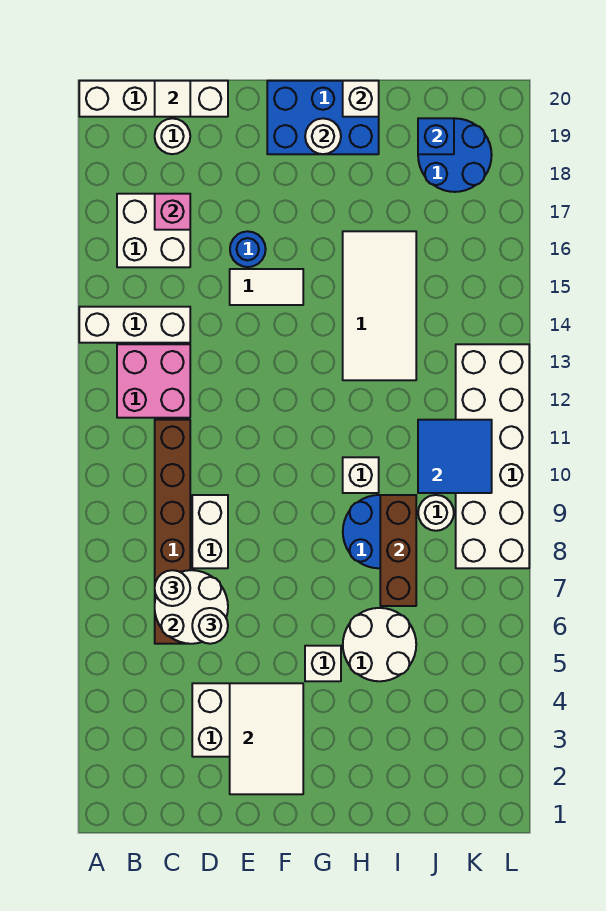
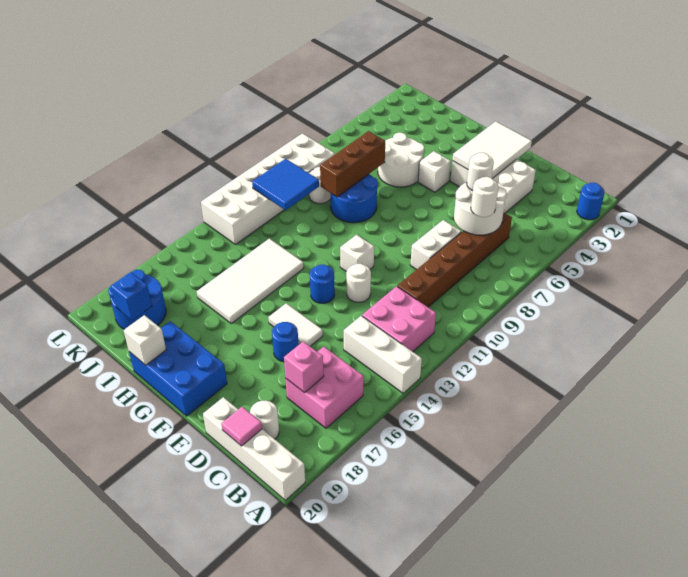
none -> blue 1x1 round brick [577,183,605,220]
white 2x2 brick [117,194,190,267] -> pink 2x2 brick [285,347,364,428]
white 1x1 tile [155,81,190,117] -> pink 1x1 tile [221,407,262,446]
none -> blue 1x1 round brick [310,265,335,303]
white 1x1 round brick [305,118,341,154] -> white 1x1 round brick moved to [346,264,371,302]
white 1x1 brick [343,457,379,493] -> white 1x1 brick moved to [340,235,374,272]

